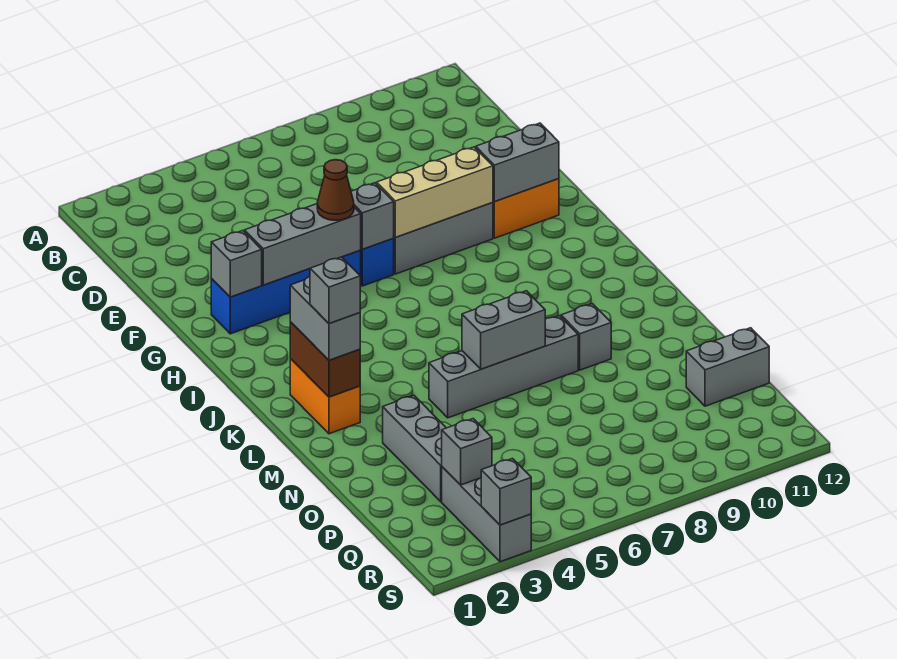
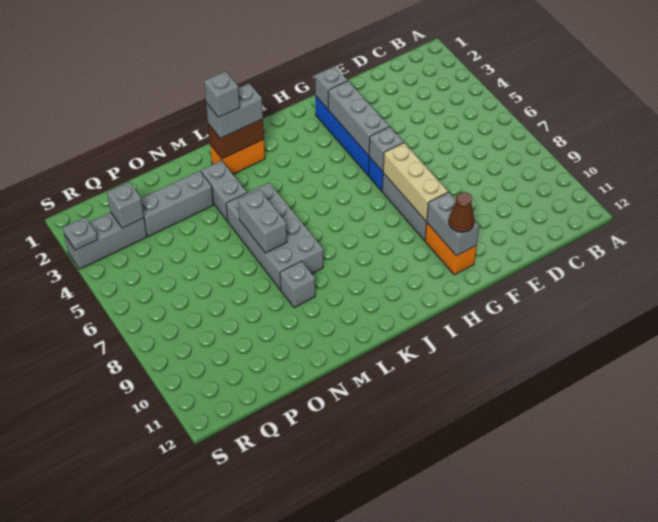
brown 1x1 cone [317,160,354,220] -> brown 1x1 cone moved to [449,192,475,232]
grey 1x4 brick [429,316,578,418] -> grey 2x4 brick [226,183,323,290]
grey 1x2 brick [686,328,769,406] -> grey 1x2 brick moved to [201,161,247,221]
grey 1x1 brick [481,459,531,525] -> grey 1x1 plate [63,217,98,250]

